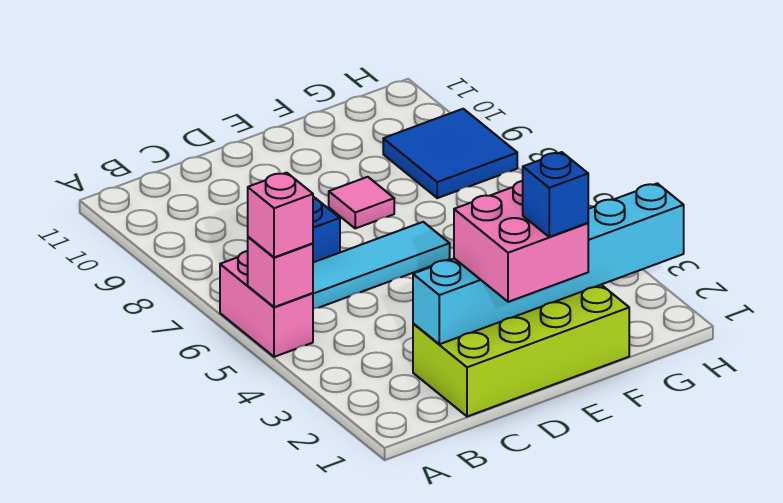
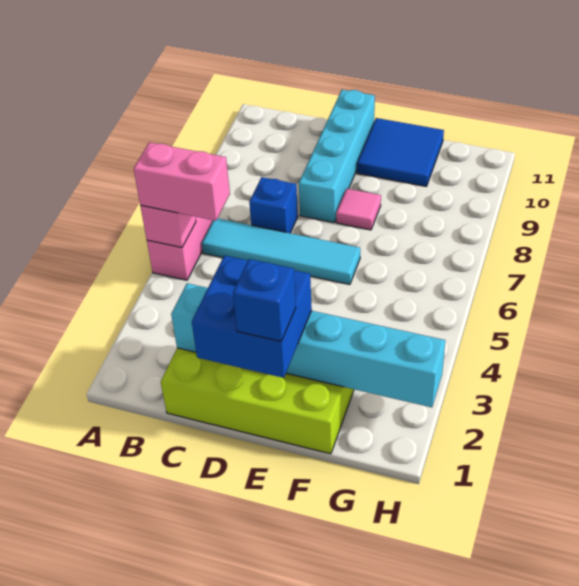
pink 1x1 brick [248,173,313,257] -> pink 1x2 brick [134,142,230,221]
pink 2x2 brick [454,181,588,302] -> blue 2x2 brick [192,255,312,378]
none -> cyan 1x4 brick [299,90,375,223]
blue 2x2 tile [383,109,517,198] -> blue 2x2 tile moved to [357,118,444,186]

